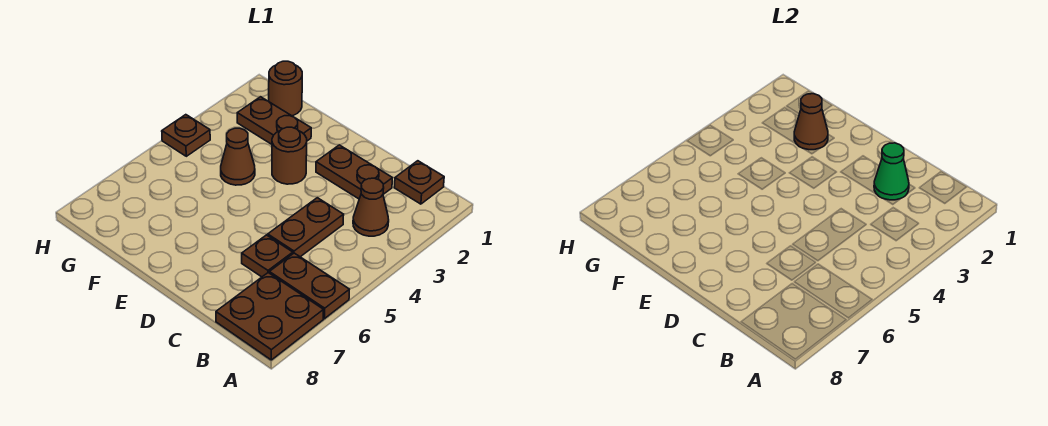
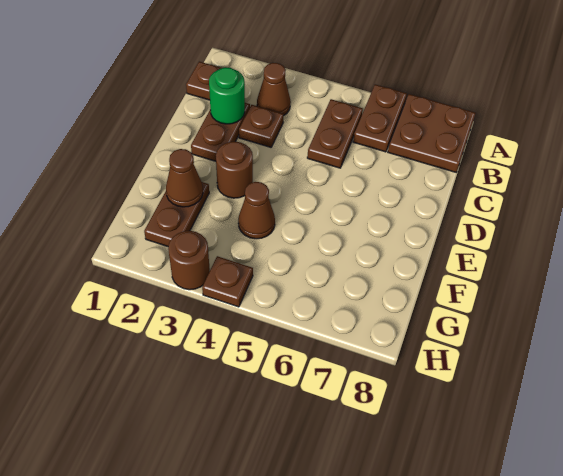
green 1x1 cone [874,143,909,200] -> green 1x1 round brick [209,67,245,124]
brown 1x2 plate [268,198,344,257] -> brown 1x2 plate turned to [307,99,363,168]
brown 1x1 plate [242,235,293,277] -> brown 1x1 plate moved to [239,105,283,147]
brown 1x1 round brick [269,61,302,116] -> brown 1x1 round brick moved to [168,231,210,290]

